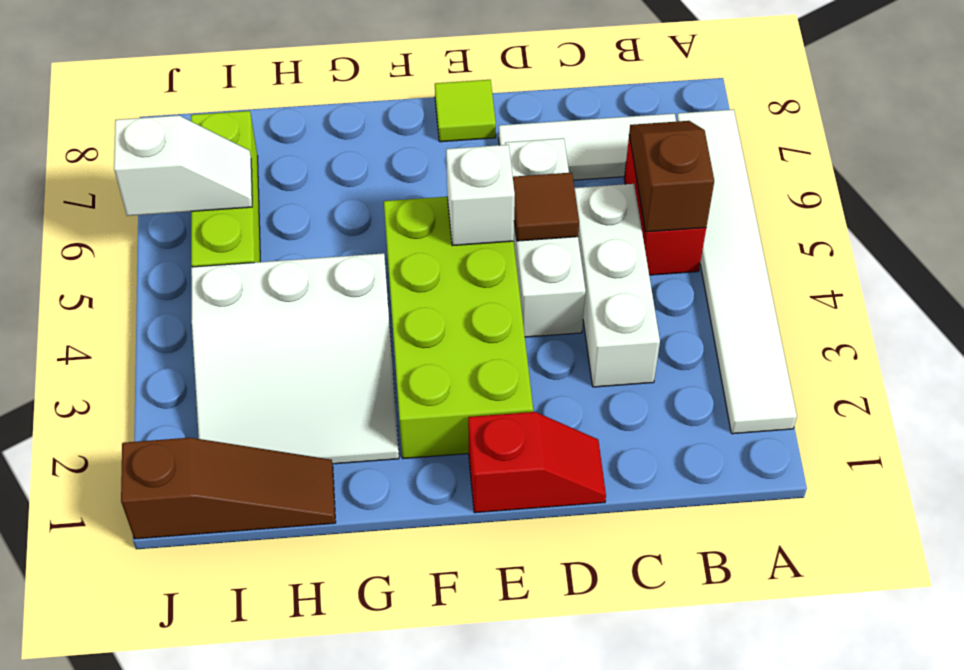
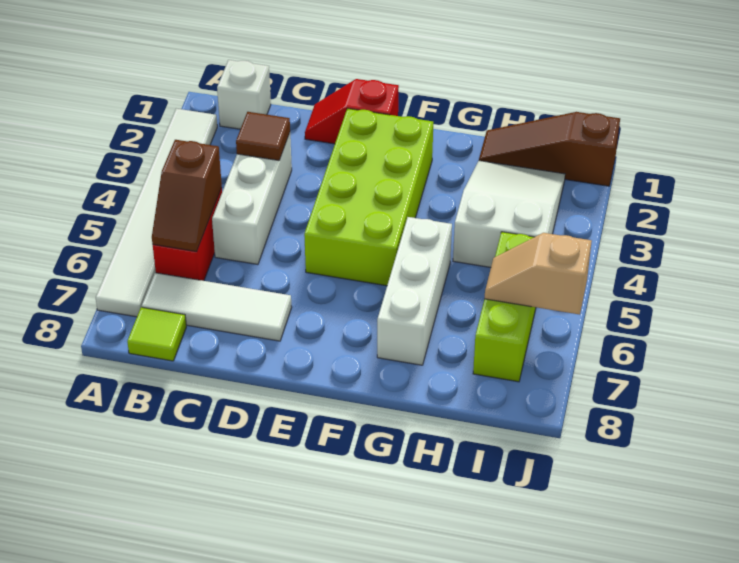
white 1x3 brick [505,138,586,337] -> white 1x3 brick moved to [377,217,452,365]
brown 1x1 tile [513,173,579,241] -> brown 1x1 tile moved to [236,112,290,160]
white 1x1 brick [446,145,515,246] -> white 1x1 brick moved to [217,60,271,129]
lime 1x1 tile [435,80,496,142] -> lime 1x1 tile moved to [127,307,186,361]
white 3x3 slope [191,253,399,464] -> white 2x3 slope [453,161,565,267]
white 1x2 slope [114,116,252,216] -> tan 1x2 slope [484,233,592,315]

